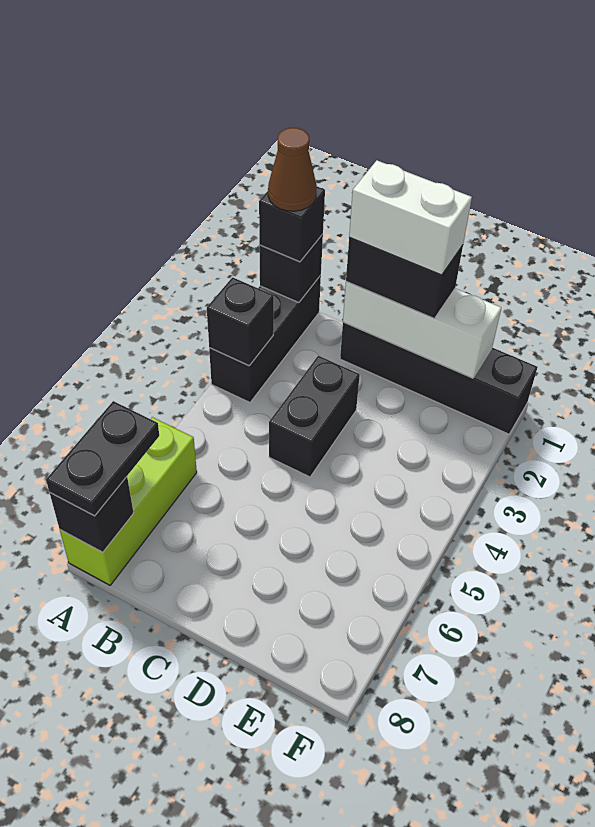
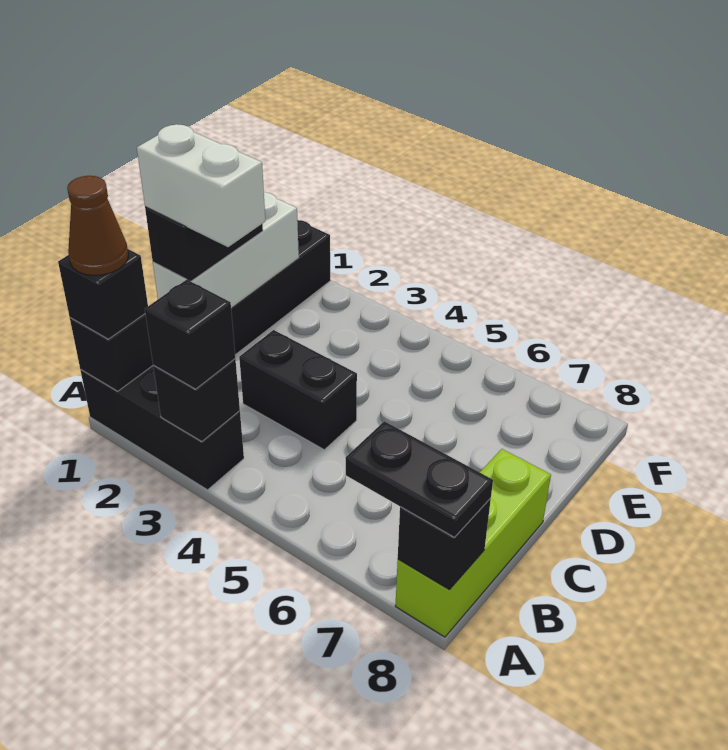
none -> black 1x1 brick [145,279,235,389]
lime 1x3 brick [60,417,197,585] -> lime 1x3 brick turned to [395,449,551,637]
white 1x2 brick [349,160,472,275] -> white 1x2 brick turned to [137,124,265,247]

